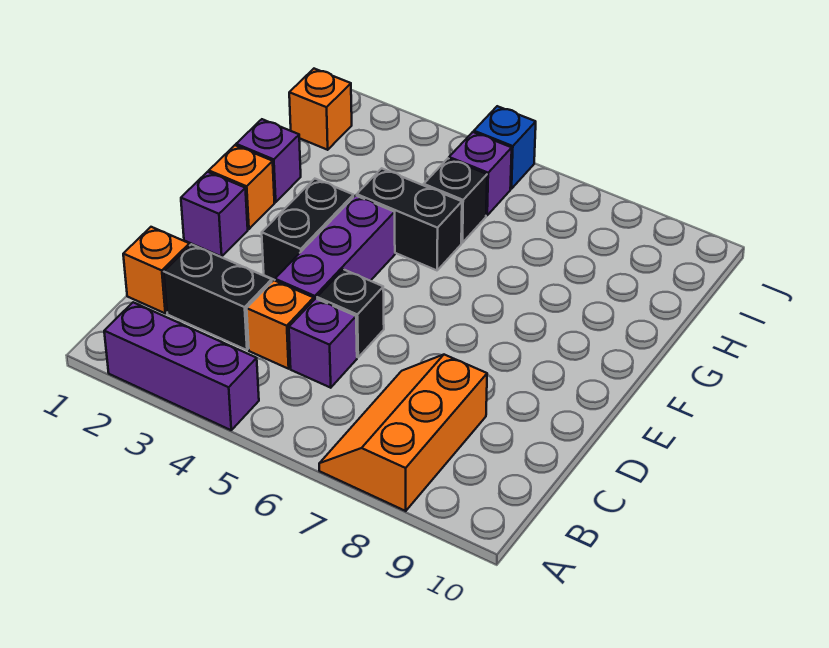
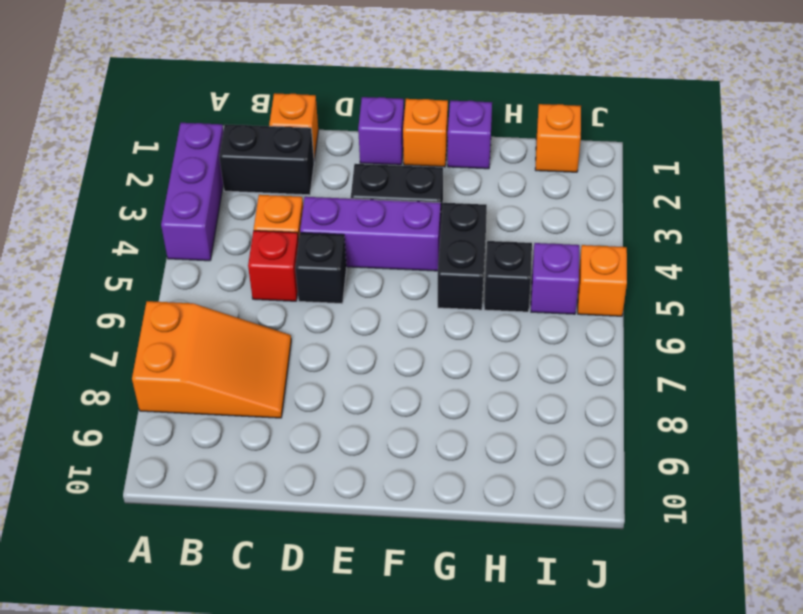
orange 2x3 slope [319,355,487,511] -> orange 2x3 slope turned to [132,301,291,418]
black 1x2 brick [164,244,272,350] -> black 1x2 brick turned to [219,124,314,195]
purple 1x1 brick [289,299,357,388] -> red 1x1 brick [248,231,299,301]
blue 1x1 brick [474,106,536,189] -> orange 1x1 brick [578,245,627,316]

